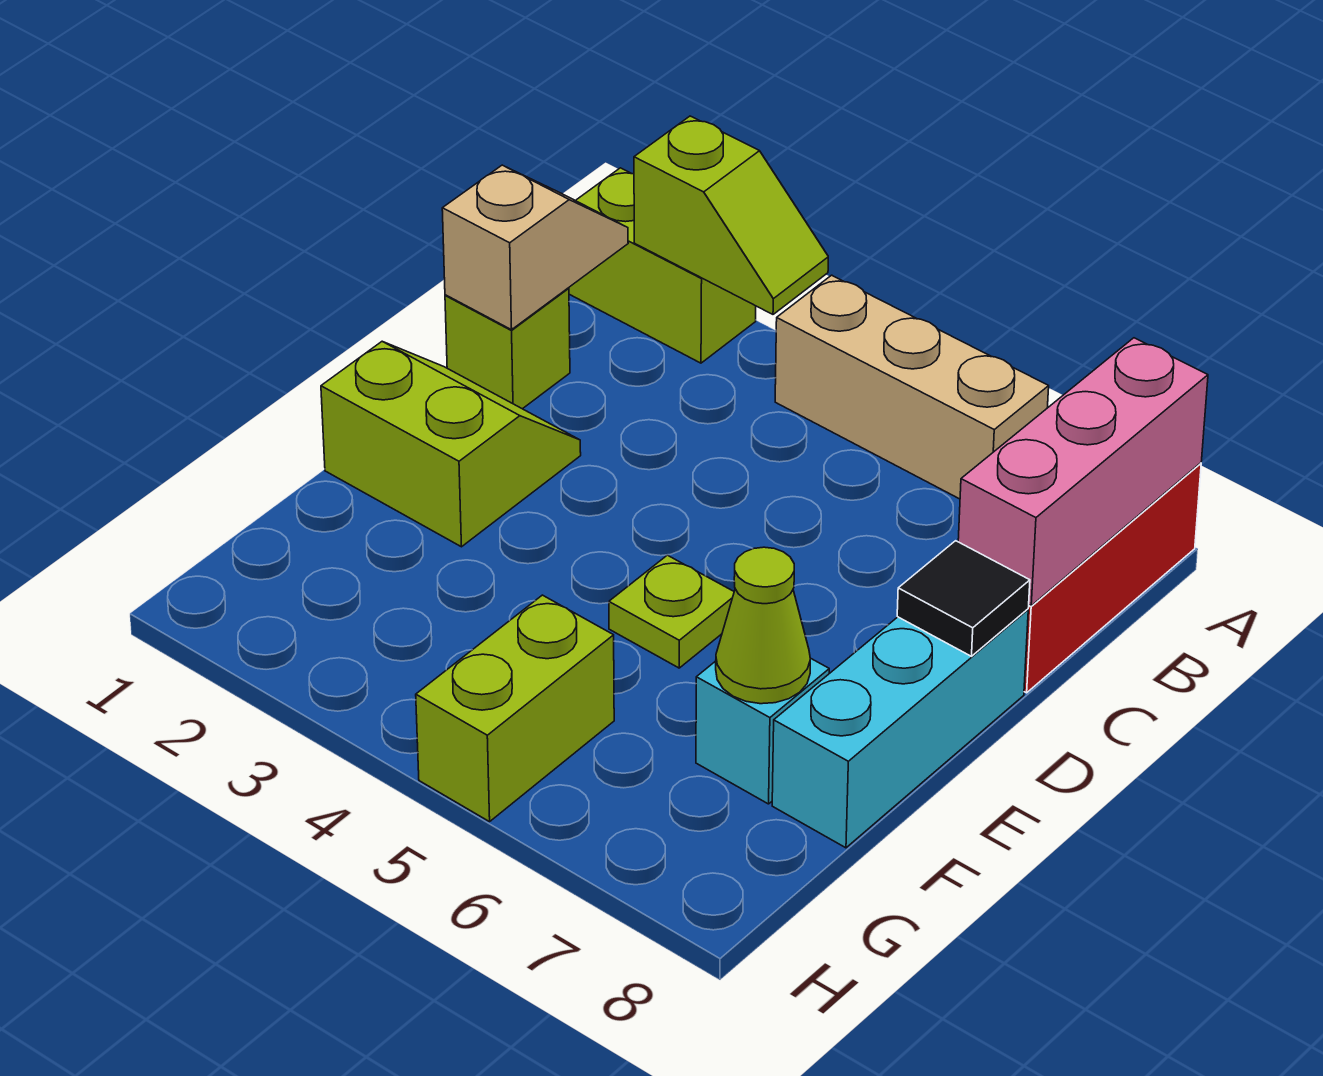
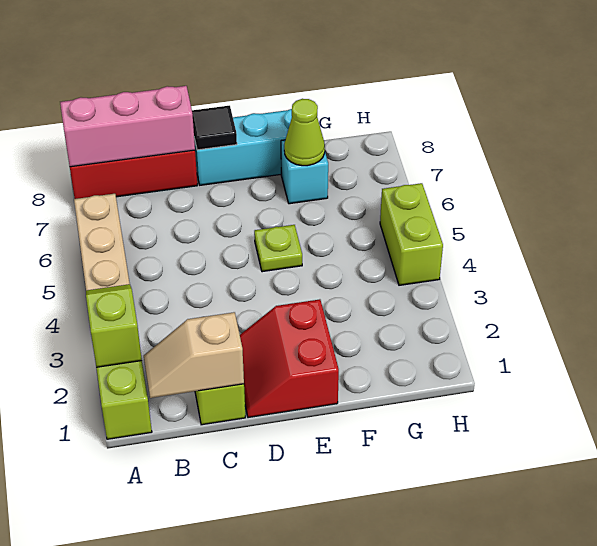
lime 2x2 slope [321,342,581,547] -> red 2x2 slope [240,299,339,418]
lime 1x2 brick [416,595,614,822] -> lime 1x2 brick turned to [380,183,443,285]

